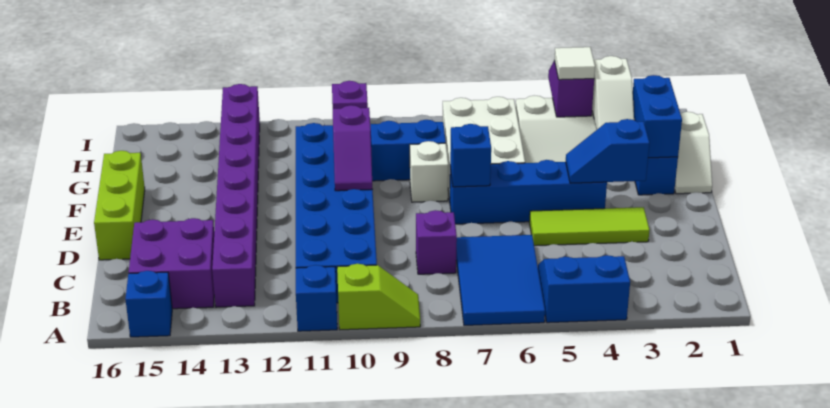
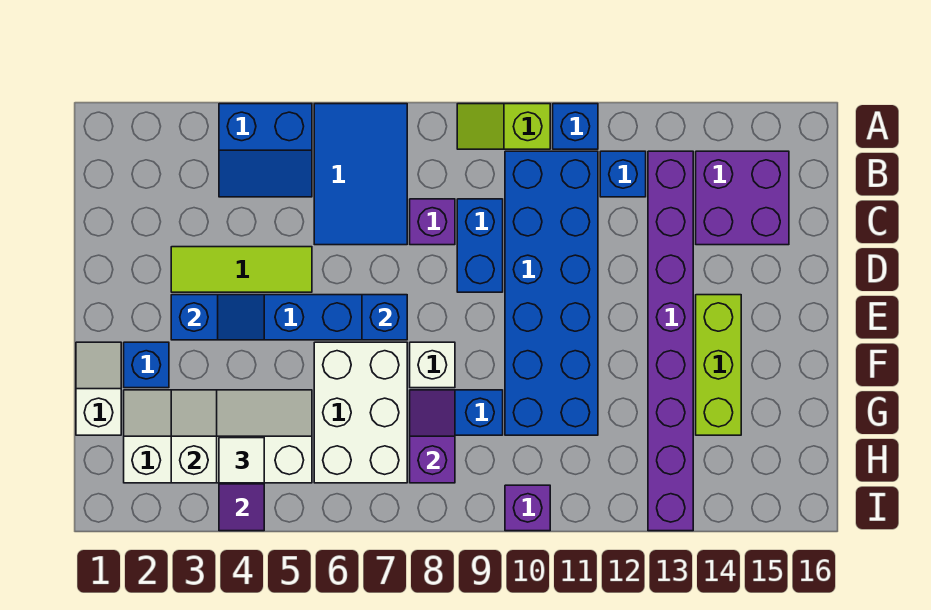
blue 1x1 brick [125,271,172,337] -> blue 1x1 brick moved to [600,151,646,197]
lime 1x3 brick [94,151,145,260] -> lime 1x3 brick moved to [696,295,741,435]
purple 1x2 slope [333,105,373,191] -> purple 1x2 slope moved to [410,390,455,483]
blue 1x2 brick [633,75,682,158] -> blue 1x2 brick moved to [457,199,503,292]

